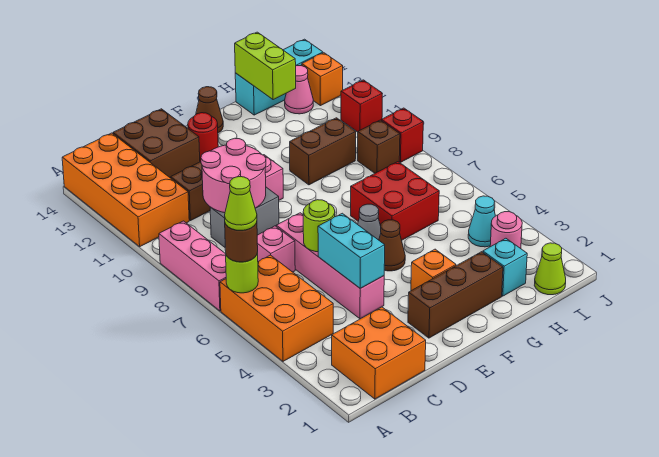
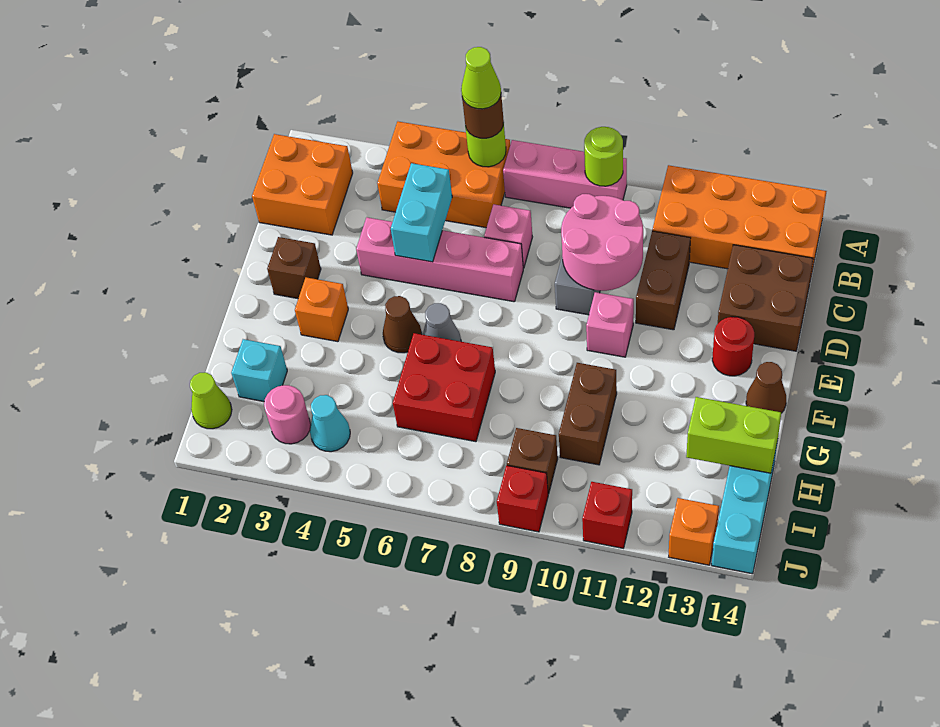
cyan 1x2 brick [318,213,385,288] -> cyan 1x2 brick turned to [391,163,452,262]
lime 1x1 round brick [303,200,335,252] -> lime 1x1 round brick moved to [584,127,623,186]
brown 1x3 brick [408,252,503,338] -> brown 1x1 brick [267,237,321,299]
pink 1x1 cone [285,66,313,114] -> none

